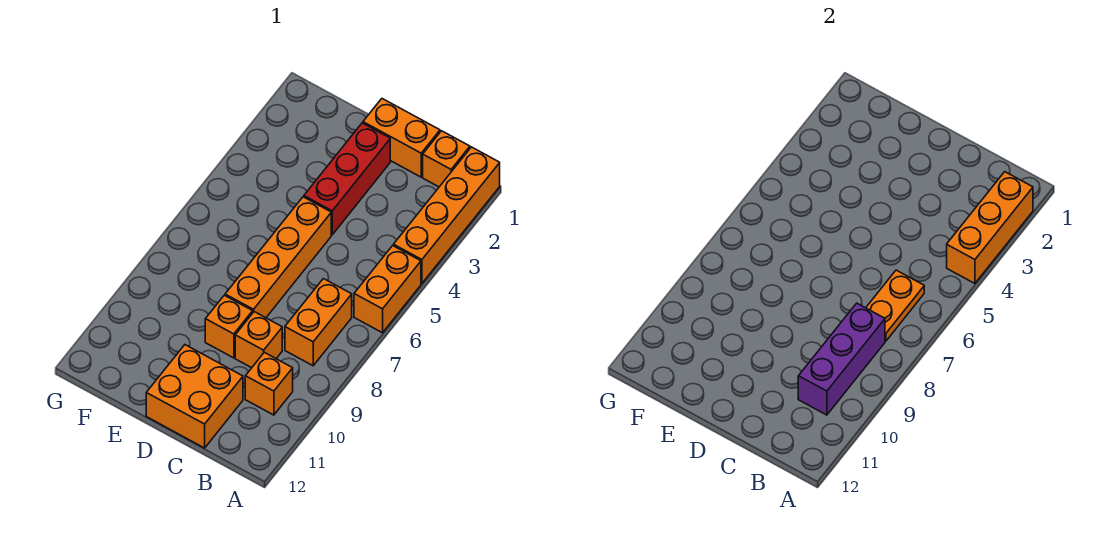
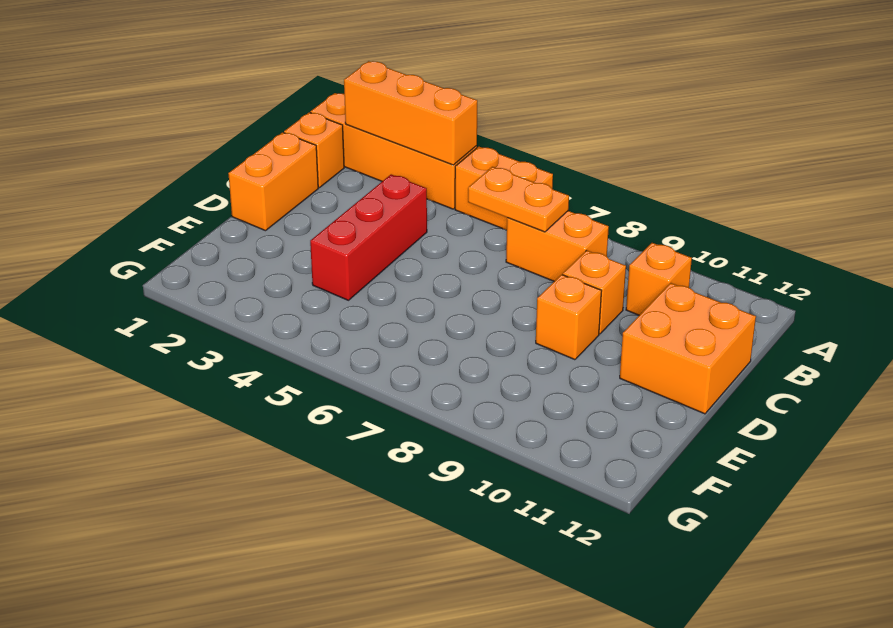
purple 1x3 brick [798,303,885,415] -> none
red 1x3 brick [304,123,390,235] -> red 1x3 brick turned to [310,175,427,300]
orange 1x4 brick [225,197,331,318] -> none

